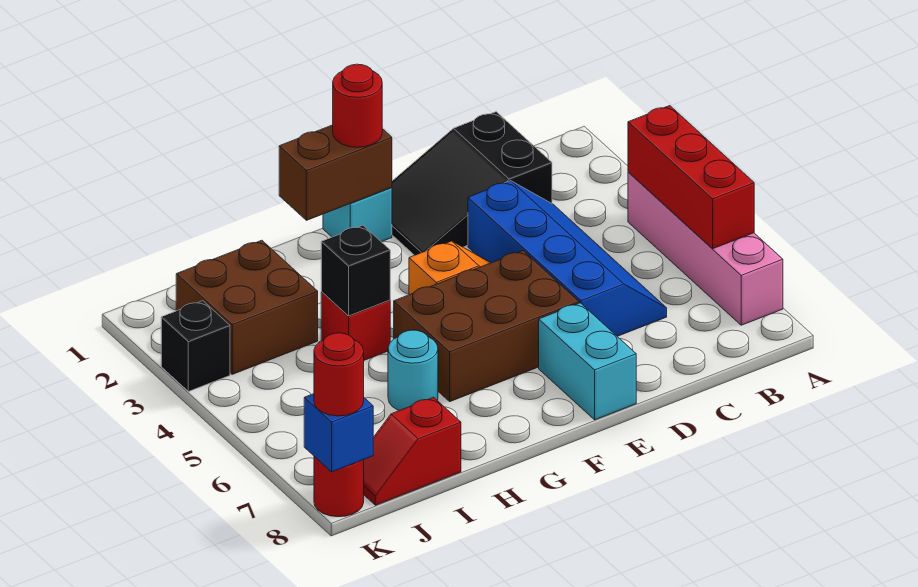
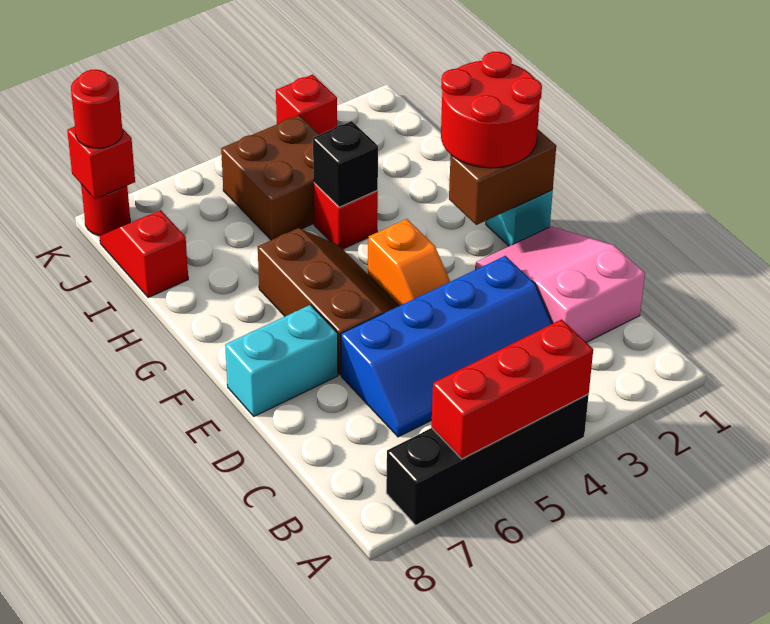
pink 1x4 brick [628,172,783,325] -> black 1x4 brick [386,394,589,525]
black 2x3 slope [392,112,552,255] -> pink 2x3 slope [476,226,645,343]
brown 2x3 brick [394,251,579,401] -> brown 2x3 slope [258,228,399,375]
brown 1x2 brick [279,125,392,220] -> brown 1x2 brick turned to [449,130,556,225]
red 1x1 round brick [333,64,382,147] -> red 2x2 round brick [441,52,542,168]
cyan 1x1 round brick [388,330,438,411] -> none
brown 2x2 brick [176,240,318,374] -> brown 2x2 brick moved to [221,115,319,240]
black 1x1 brick [161,301,230,392] -> red 1x1 brick [276,75,337,135]
blue 1x1 brick [304,394,373,472] -> red 1x1 brick [67,127,135,199]

